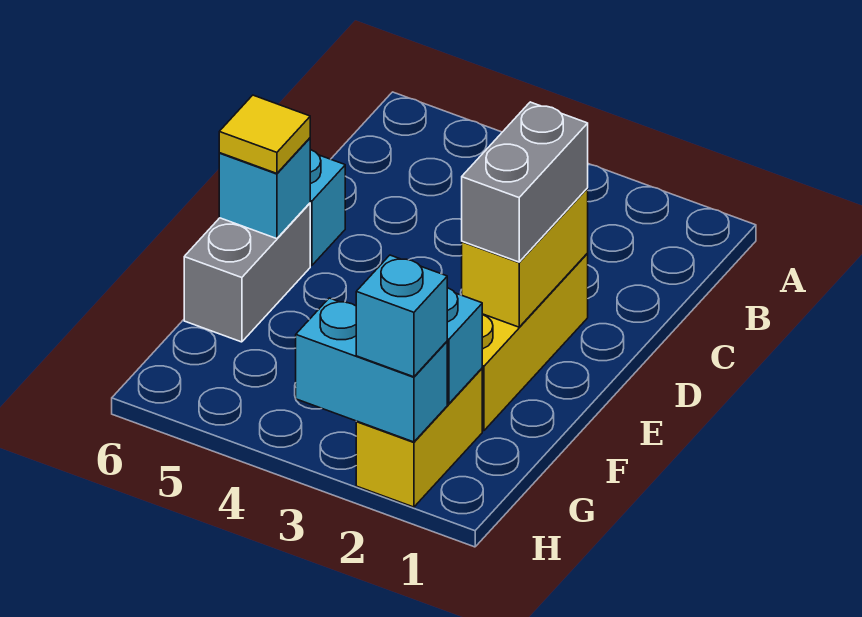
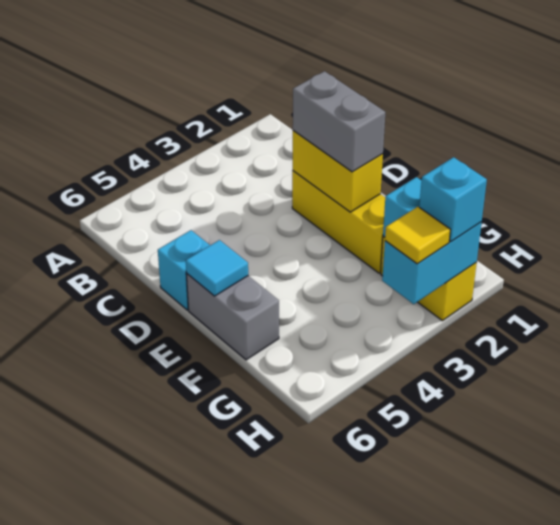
cyan 1x1 brick [219,138,310,239] -> cyan 1x1 tile [186,240,248,296]
yellow 1x1 tile [219,95,310,173] -> yellow 1x1 tile moved to [385,207,450,264]

